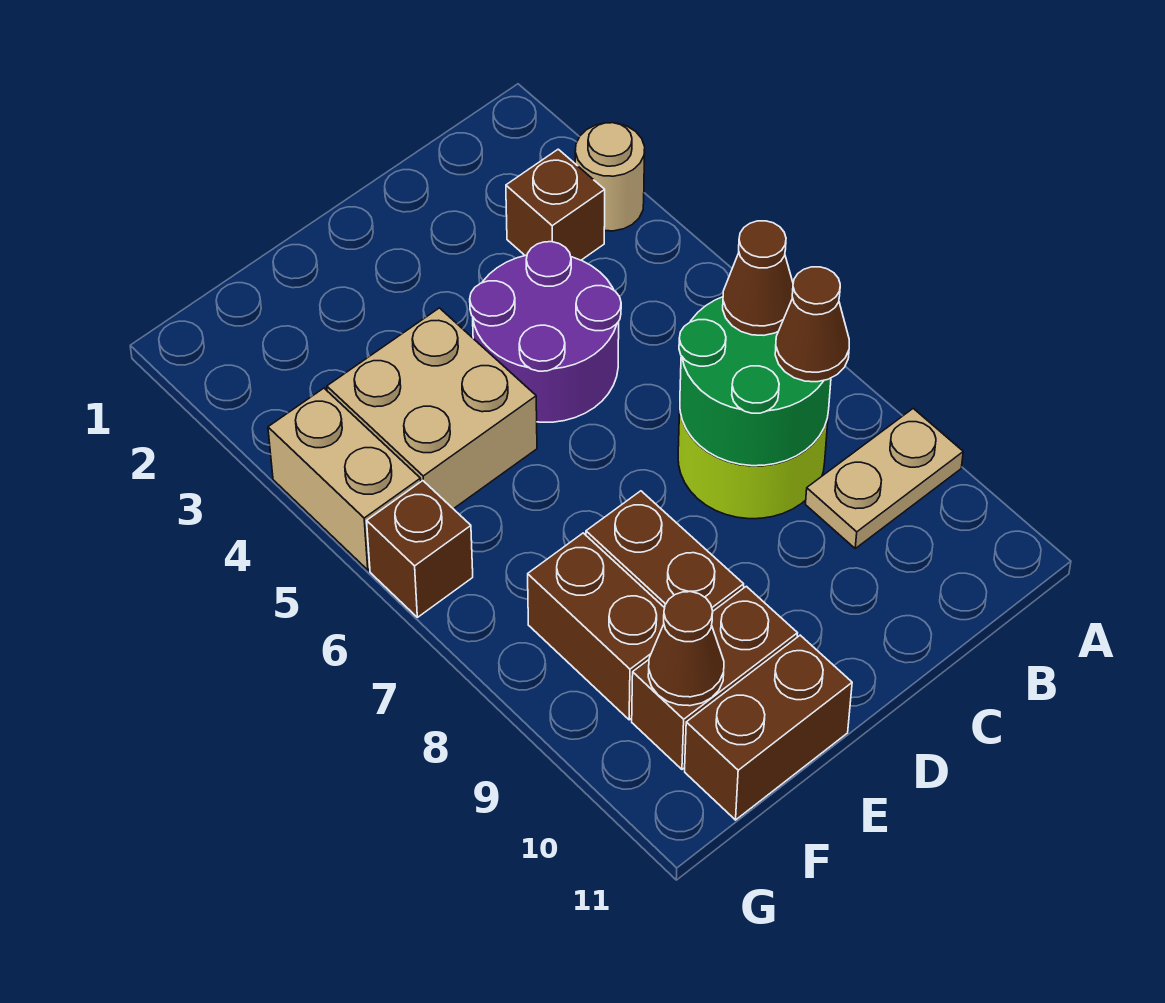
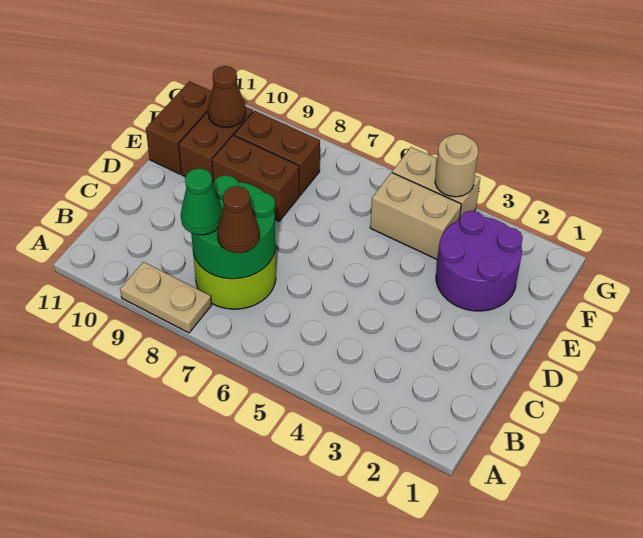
tan 1x1 round brick [575,123,645,231] -> tan 1x1 round brick moved to [435,134,478,197]
tan 1x2 plate [806,409,963,548] -> tan 1x2 plate turned to [120,262,212,333]
brown 1x1 brick [506,149,605,260] -> none
brown 1x1 cone [775,267,849,382] -> green 1x1 cone [181,168,222,235]
purple 2x2 round brick [470,242,621,422] -> purple 2x2 round brick moved to [436,211,523,311]
tan 2x2 brick [327,308,537,509] -> tan 1x2 brick [370,172,461,260]
brown 1x1 brick [367,481,473,617] -> none

